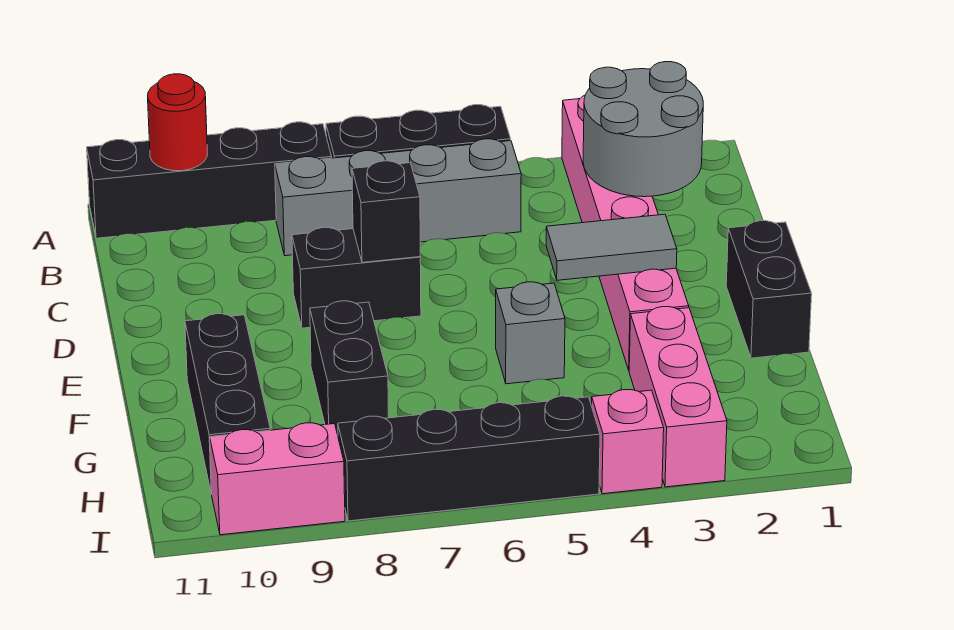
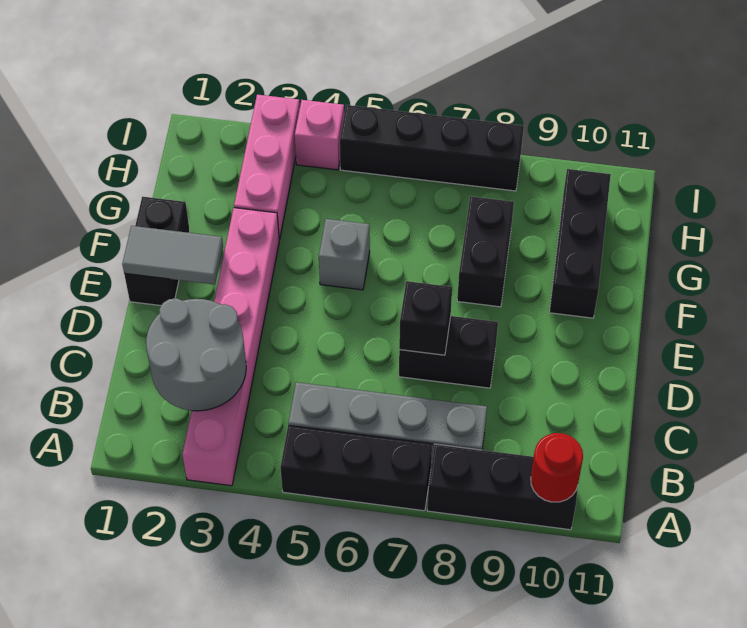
black 1x4 brick [87,122,332,238] -> black 1x3 brick [427,444,578,530]
grey 1x2 tile [546,214,677,280] -> grey 1x2 tile moved to [122,226,223,284]
pink 1x2 brick [210,423,345,535] -> none

